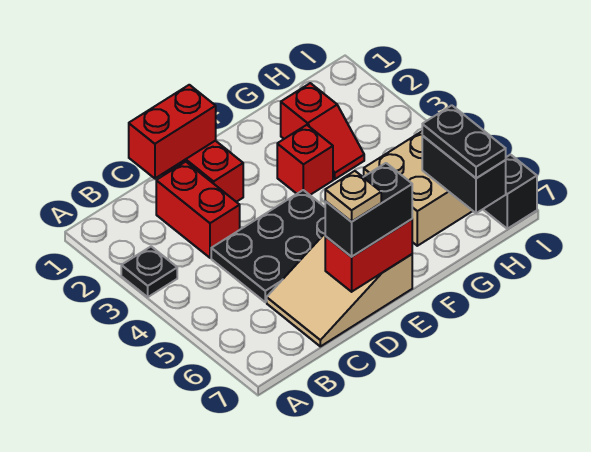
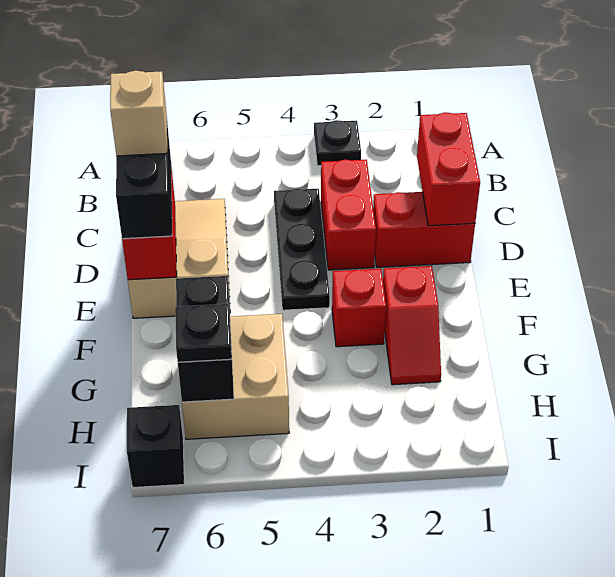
red 1x2 brick [156,162,240,258] -> red 1x2 brick turned to [321,160,376,270]
black 2x3 plate [211,190,325,302] -> black 1x3 plate [274,189,330,310]
tan 1x1 plate [325,171,381,222] -> tan 1x1 brick [110,71,167,156]
red 1x2 slope [281,83,364,179] -> red 1x2 slope turned to [383,266,441,385]
black 1x2 brick [422,136,506,213] -> black 1x2 brick turned to [176,276,234,402]
black 1x2 plate [422,105,506,178] -> black 1x1 plate [175,304,231,362]

